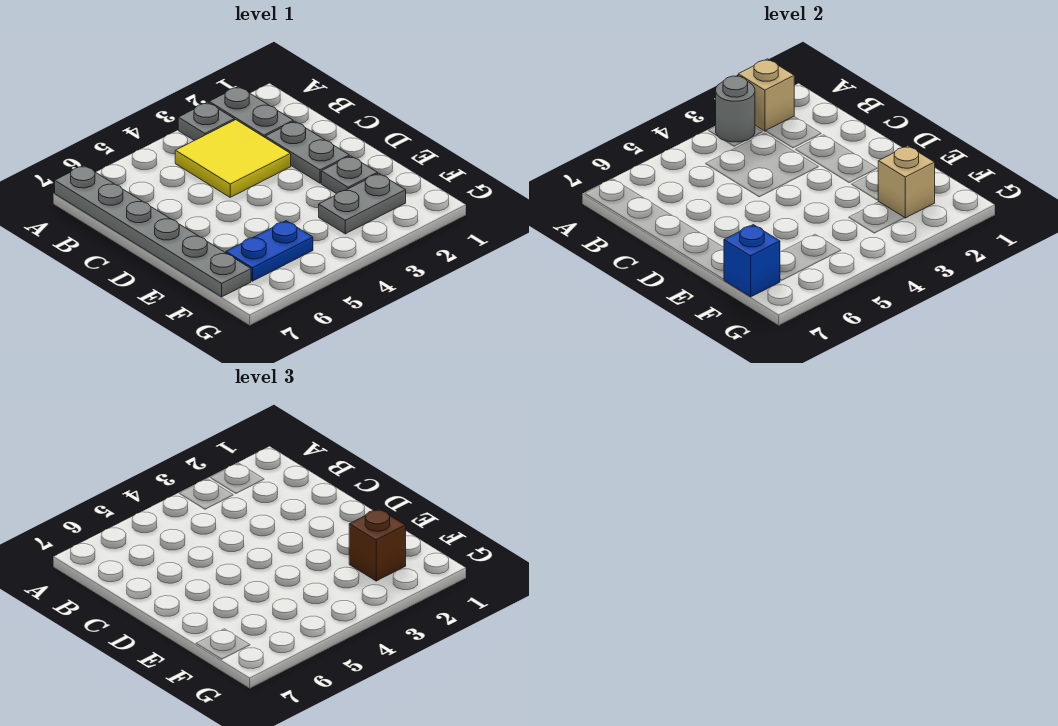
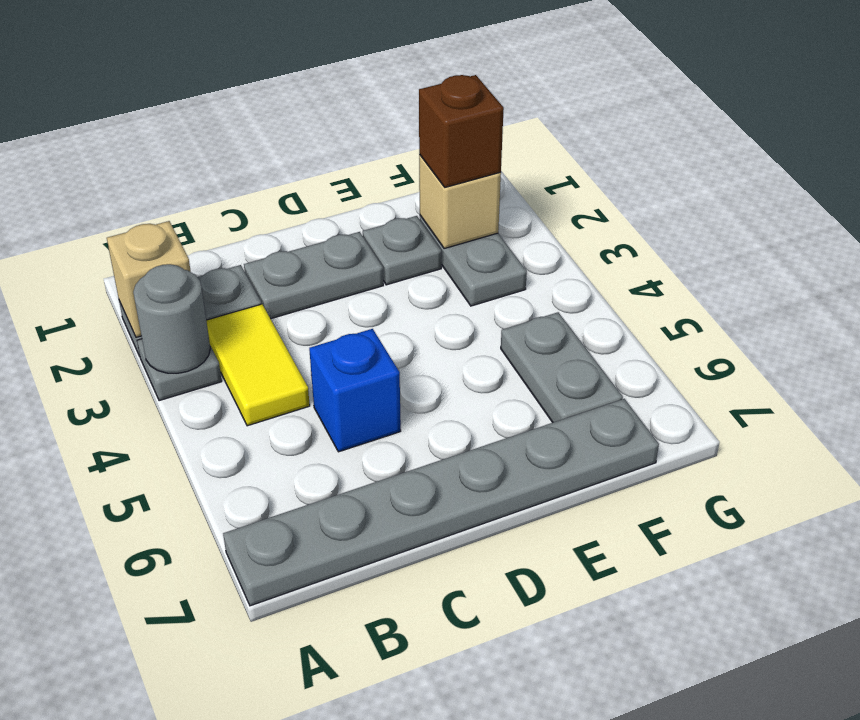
yellow 2x2 tile [175,120,291,197] -> yellow 1x2 tile [206,304,310,426]
blue 1x2 plate [226,221,313,281] -> grey 1x2 plate [501,312,623,422]
blue 1x1 brick [724,225,780,297] -> blue 1x1 brick moved to [309,329,401,452]

